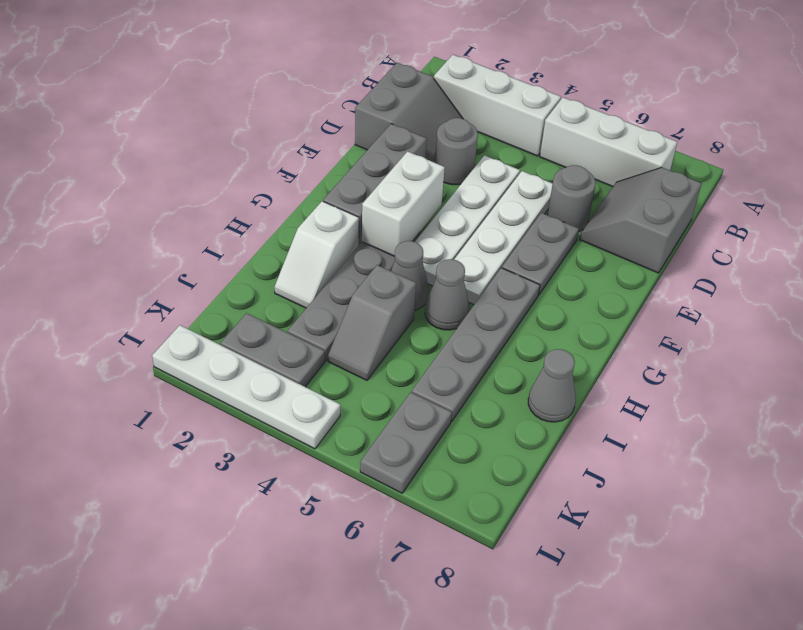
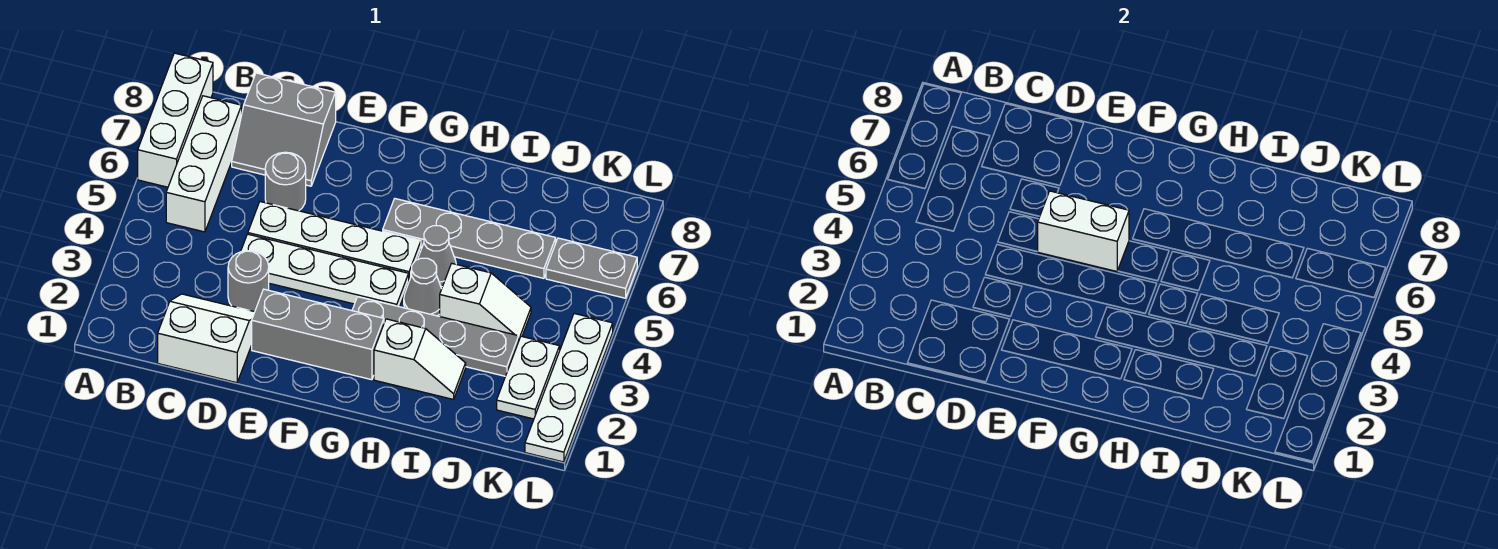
white 1x3 brick [434,55,561,156] -> white 1x3 brick moved to [138,53,213,187]
grey 2x2 slope [355,63,463,163] -> white 2x2 slope [158,294,255,383]
grey 1x2 plate [502,213,579,295] -> none
white 1x2 brick [362,151,445,256] -> white 1x2 brick moved to [1037,191,1129,271]
grey 1x2 slope [328,265,416,380] -> white 1x2 slope [440,263,531,339]
grey 1x1 cone [528,349,576,422] -> none
grey 1x2 plate [221,313,325,387] -> white 1x2 plate [497,336,560,419]

